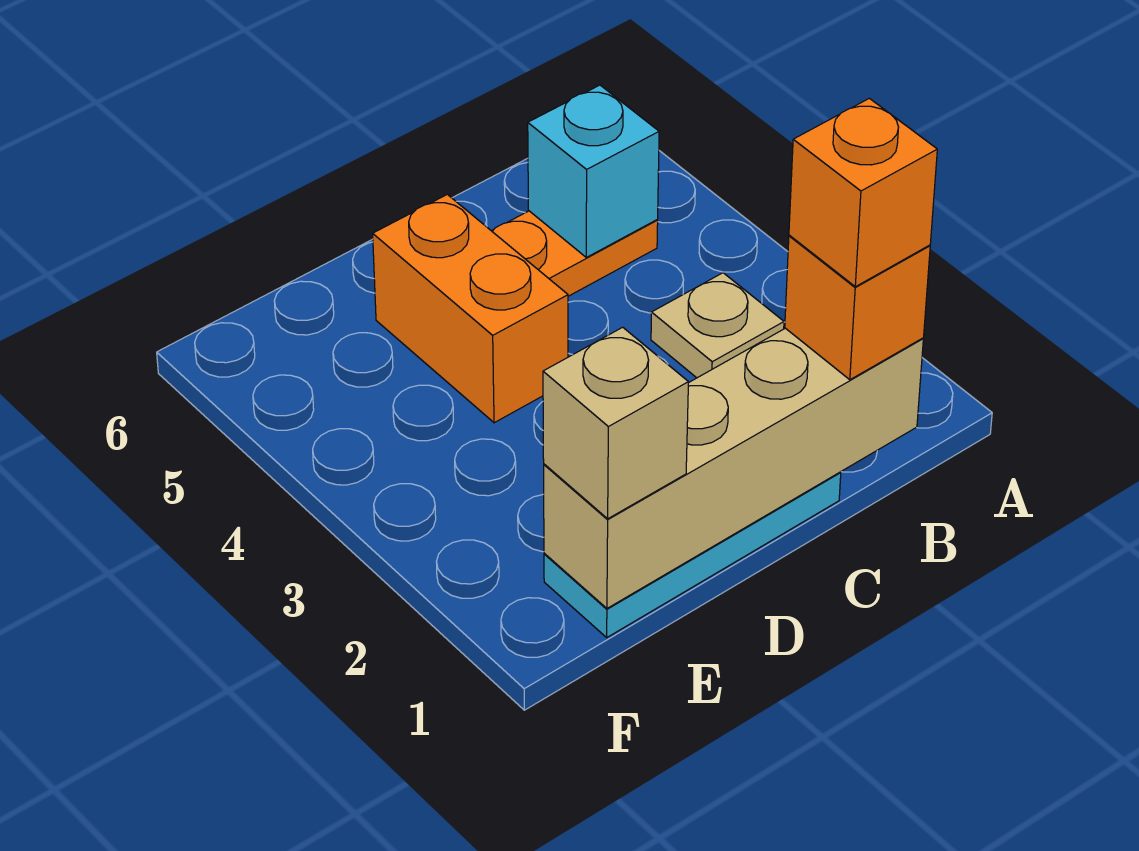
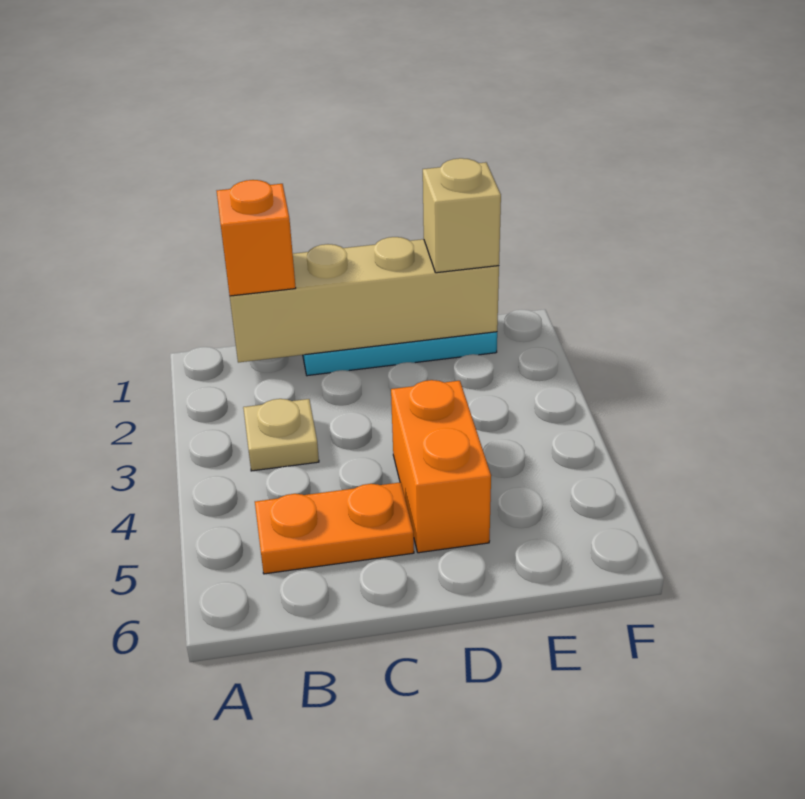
orange 1x1 brick [789,98,937,287] -> none
cyan 1x1 brick [528,85,659,257] -> none

